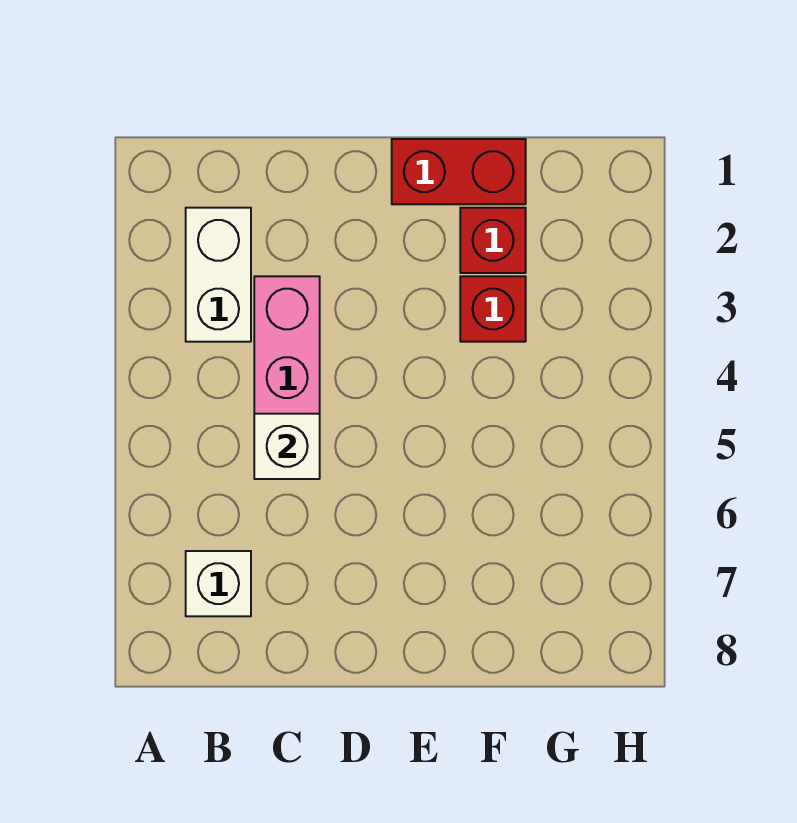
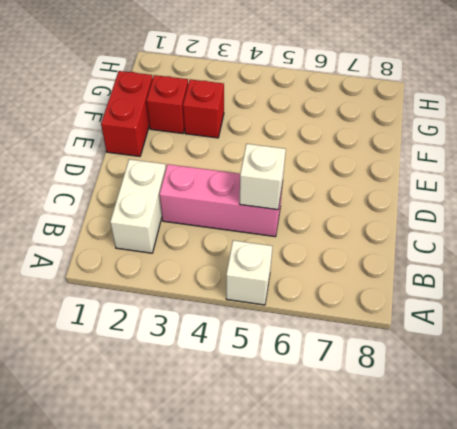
white 1x2 brick [186,208,251,342] -> white 1x2 brick turned to [110,159,166,253]
white 1x1 brick [186,551,251,616] -> white 1x1 brick moved to [226,240,272,305]

